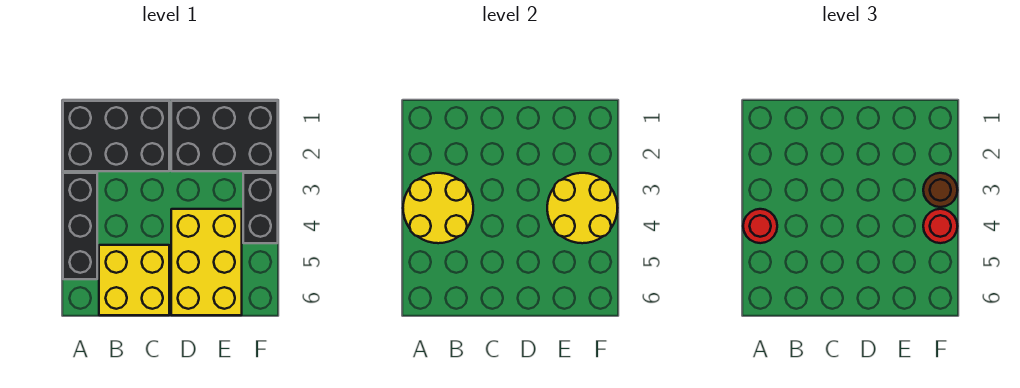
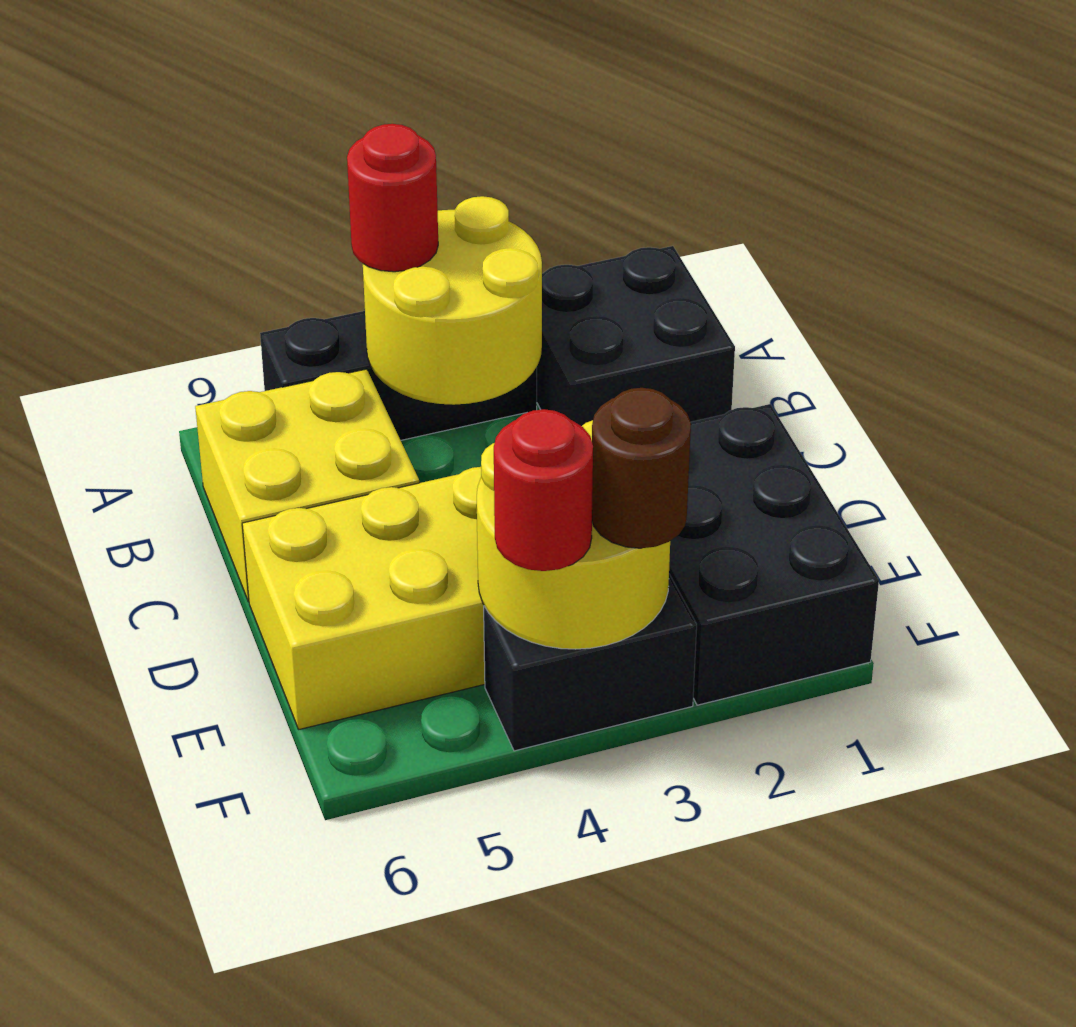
black 2x3 brick [63,101,169,171] -> black 2x2 brick [537,246,735,426]

